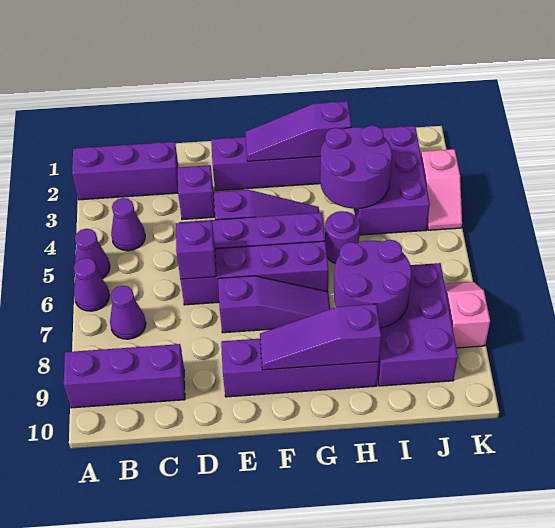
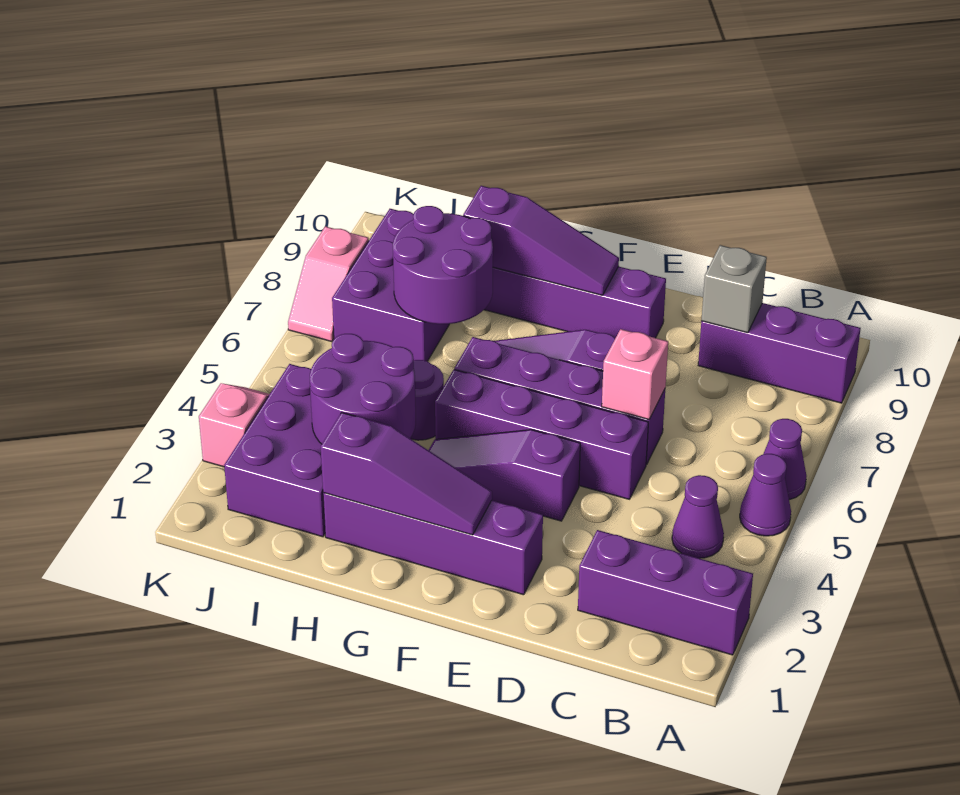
purple 1x1 cone [110,286,146,339] -> none
none -> grey 1x1 brick [701,245,767,333]
purple 1x1 brick [178,165,215,220] -> none
purple 1x1 brick [176,221,216,279] -> pink 1x1 brick [602,329,668,419]

